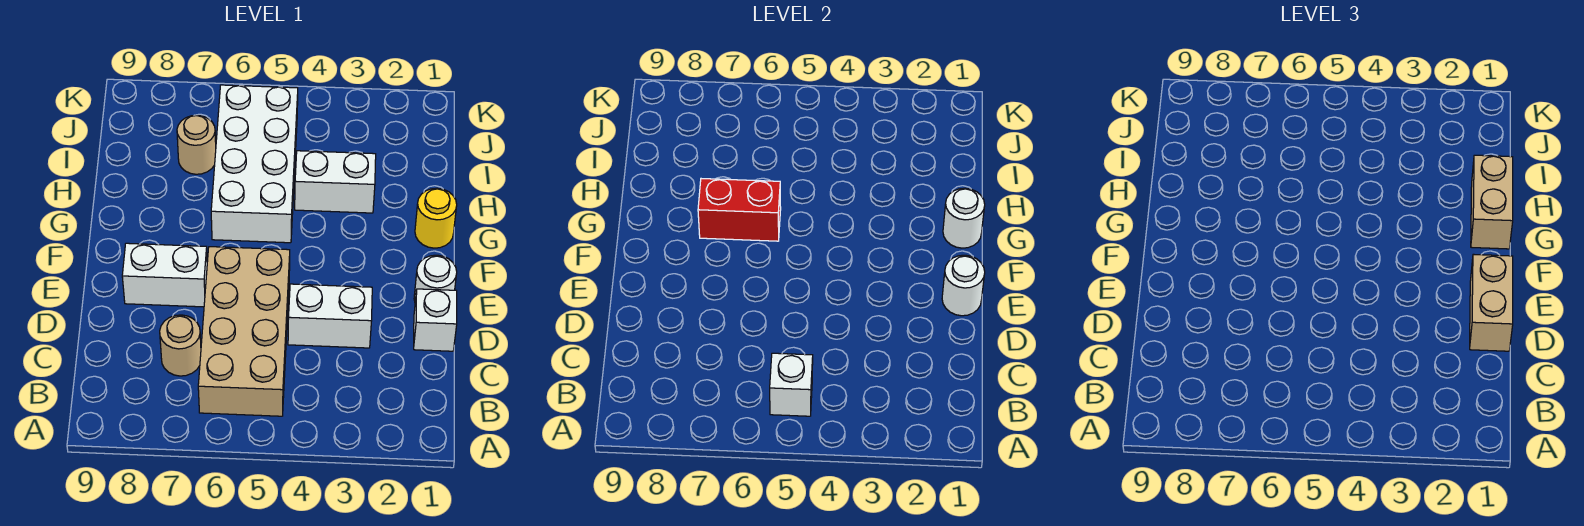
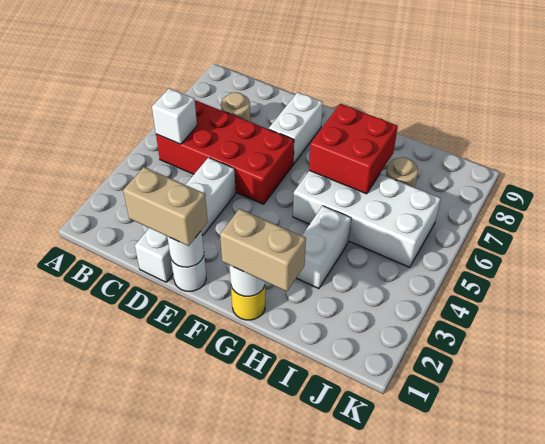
tan 2x4 brick [198,247,290,416] -> red 2x4 brick [156,100,294,204]
red 1x2 brick [698,179,781,241] -> red 2x2 brick [309,104,398,194]

